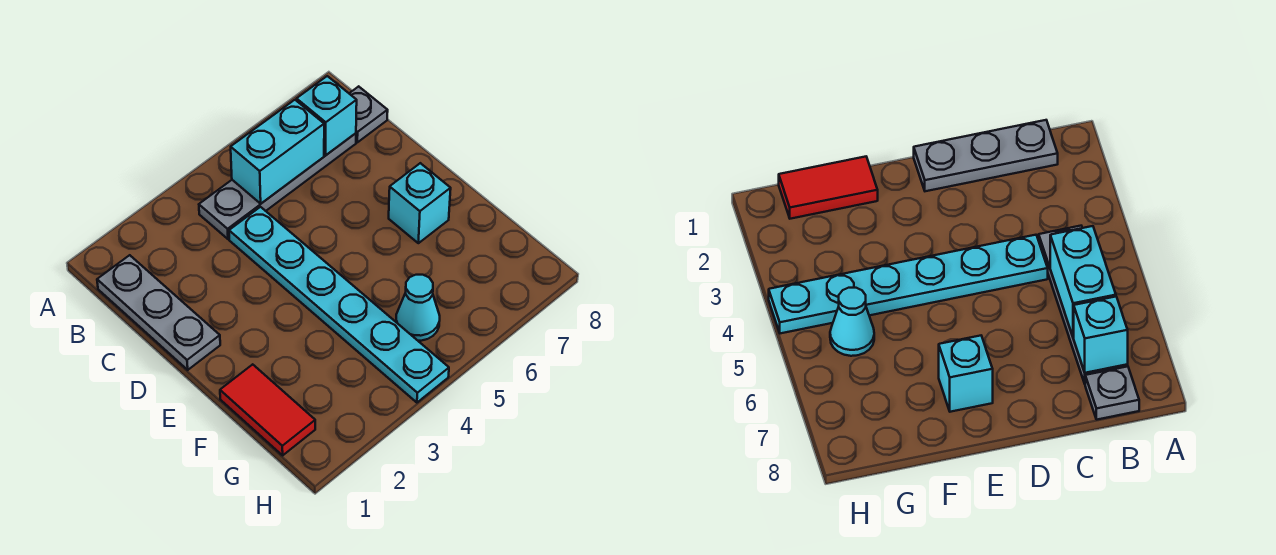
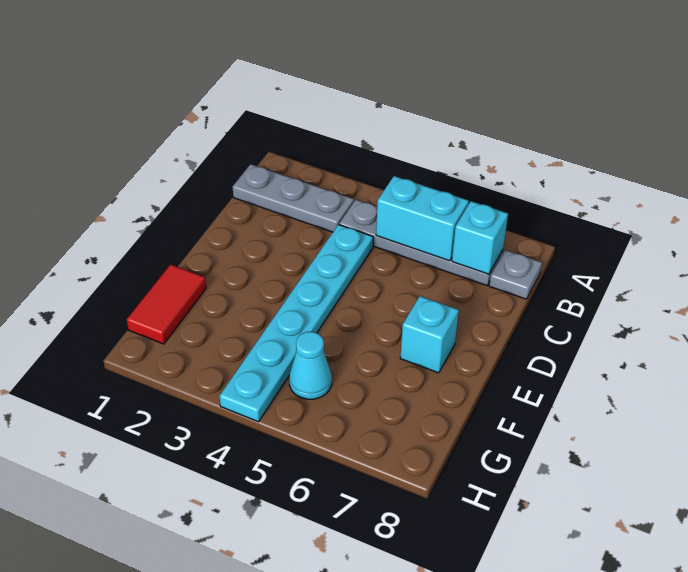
grey 1x3 plate [97,255,220,370] -> grey 1x3 plate turned to [233,164,354,232]

